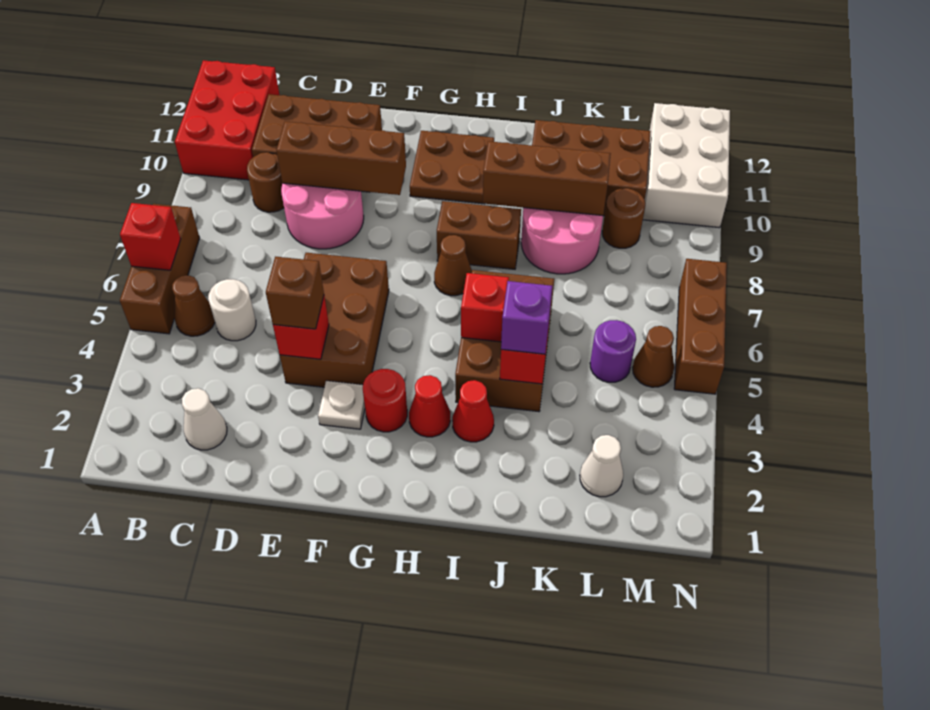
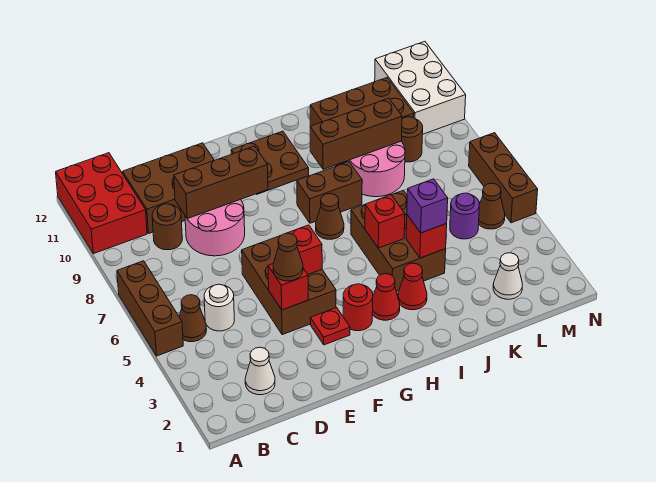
red 1x1 brick [120,203,181,270] -> red 1x1 brick moved to [286,225,322,274]
brown 1x1 brick [266,257,324,329] -> brown 1x1 cone [273,233,303,281]
white 1x1 plate [318,381,365,429] -> red 1x1 plate [310,308,350,345]

